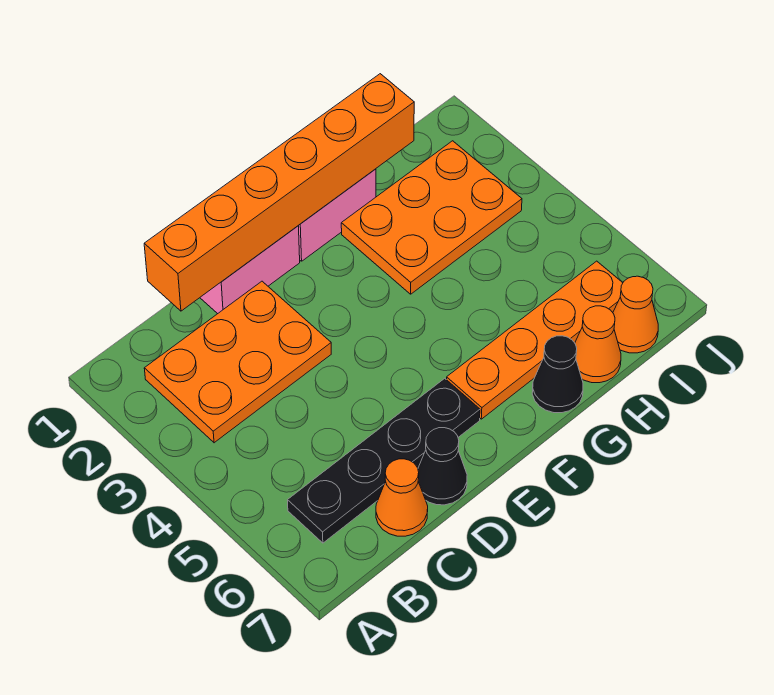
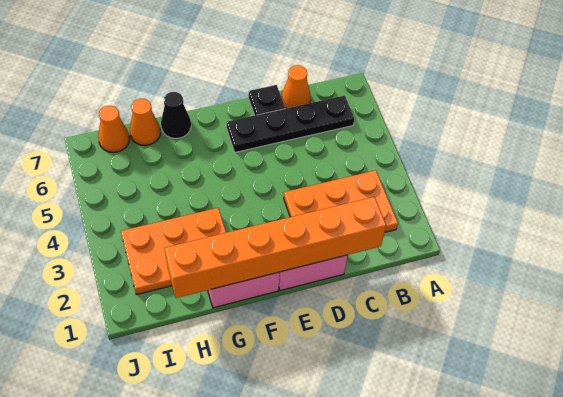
black 1x1 cone [418,428,467,505] -> black 1x1 plate [249,85,285,115]
orange 1x4 plate [447,261,623,419] -> none

